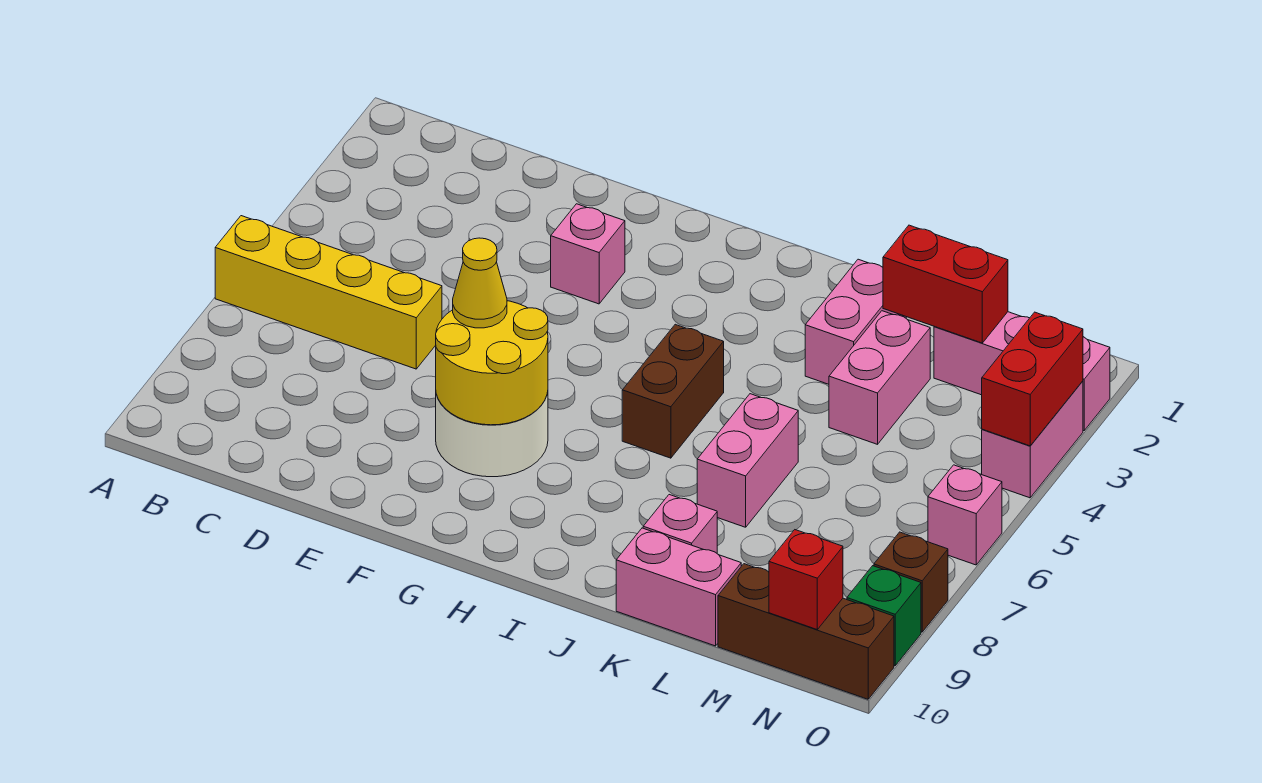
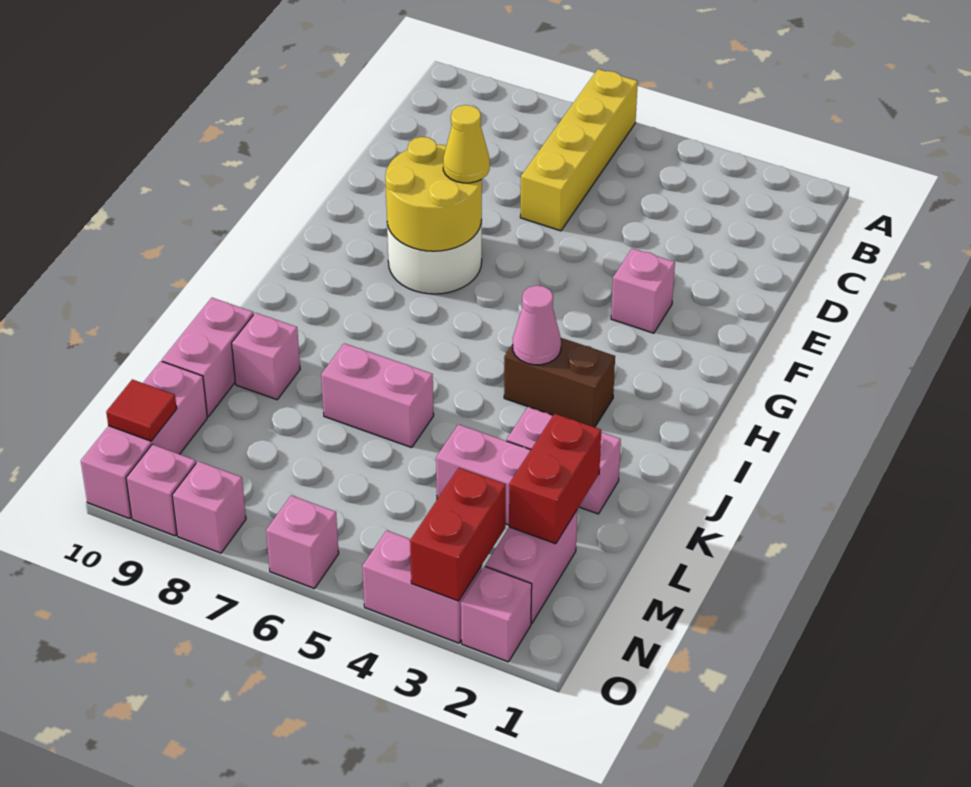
none -> pink 1x1 cone [513,286,561,365]
brown 1x2 brick [622,324,724,458] -> brown 1x2 brick moved to [504,338,615,427]
brown 1x3 brick [718,564,894,699] -> pink 1x3 brick [81,361,207,519]
red 1x1 brick [769,530,843,629] -> red 1x1 tile [106,380,177,441]
red 1x2 brick [982,312,1083,446] -> red 1x2 brick turned to [410,468,506,601]
brown 1x1 brick [874,532,948,632] -> pink 1x1 brick [172,461,246,553]
green 1x1 brick [847,566,921,666] -> pink 1x1 brick [126,444,196,536]

